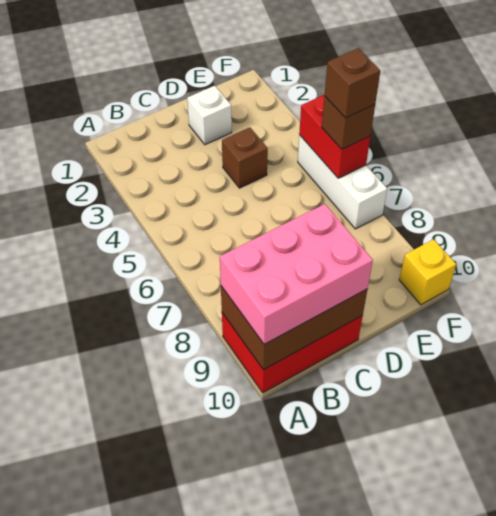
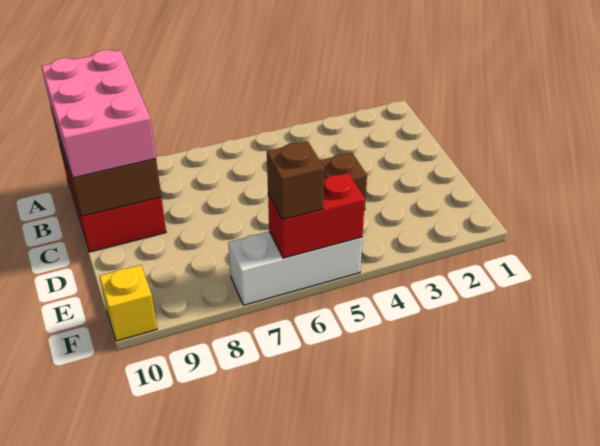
white 1x1 brick [187,86,232,145] -> none
brown 1x1 brick [325,48,380,118] -> none

